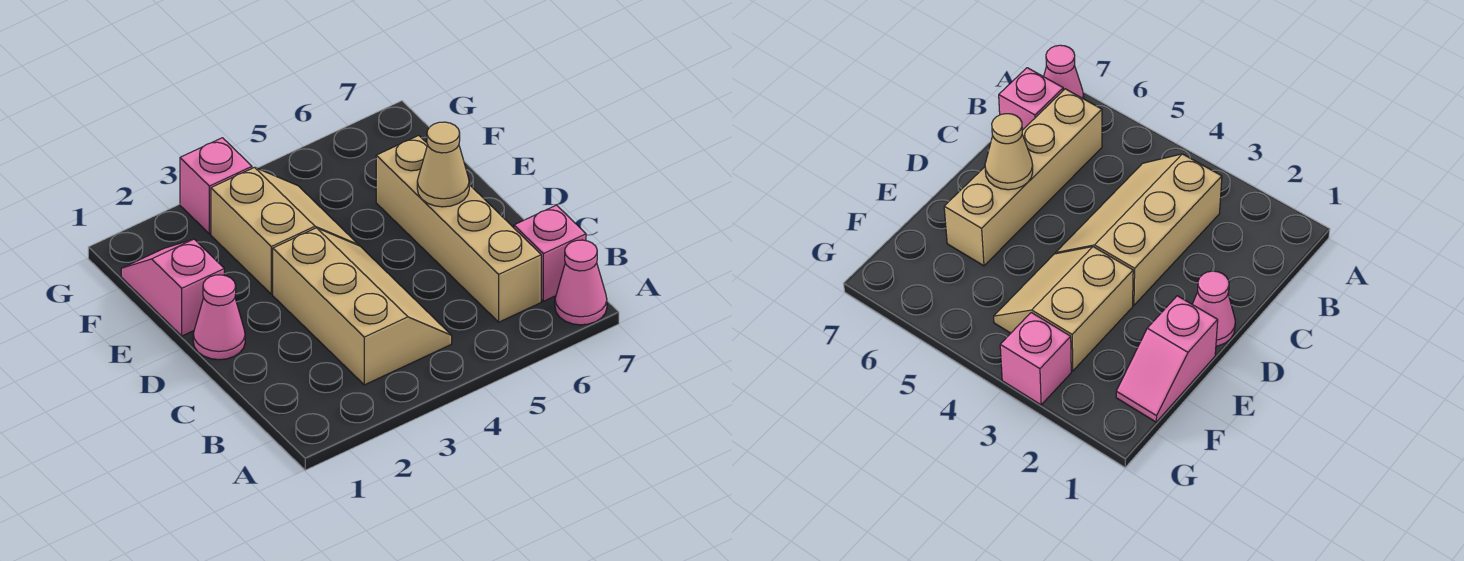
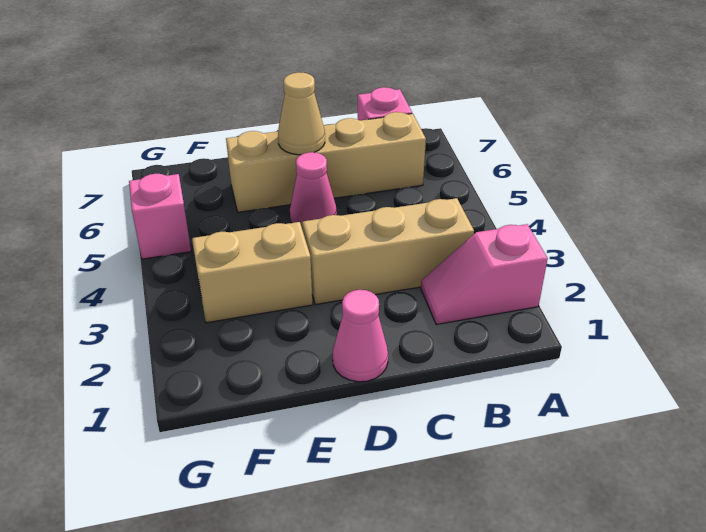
pink 1x1 cone [555,240,607,325] -> pink 1x1 cone moved to [290,152,337,223]
pink 1x2 slope [121,239,224,336] -> pink 1x2 slope moved to [421,224,548,325]
pink 1x1 brick [180,138,252,234] -> pink 1x1 brick moved to [129,174,191,259]

